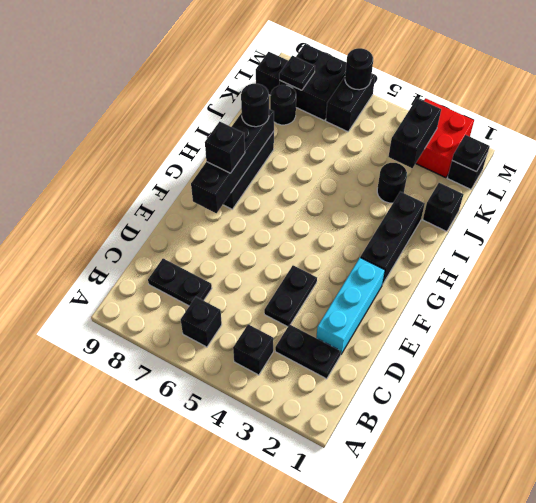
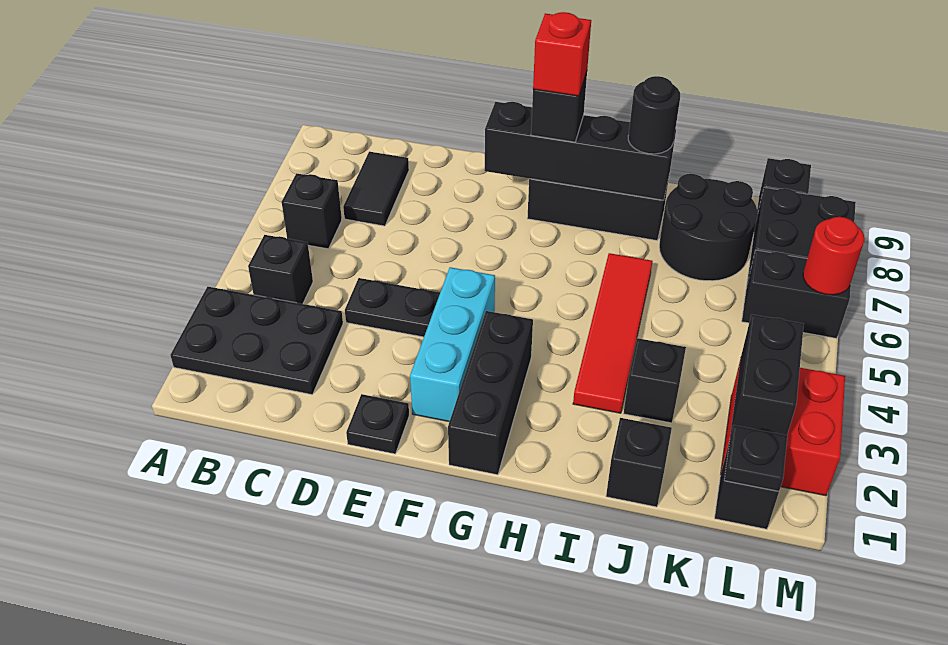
black 1x2 plate [275,325,341,379] -> black 2x3 plate [170,287,343,395]
black 1x2 plate [148,258,212,306] -> black 1x2 tile [343,152,409,226]
cyan 1x3 brick [316,258,385,354] -> cyan 1x3 brick turned to [410,267,495,422]
black 1x3 brick [360,192,425,285] -> black 1x3 brick turned to [448,311,533,475]
none -> red 1x1 brick [533,12,591,96]
none -> red 1x4 tile [573,253,652,413]
black 1x1 round brick [377,163,407,203] -> black 1x1 brick [623,338,686,423]
black 1x2 brick [388,98,441,168] -> black 1x2 brick turned to [730,314,804,436]
black 1x1 round brick [270,85,296,125] -> black 2x2 round brick [659,174,758,281]
black 1x1 plate [279,56,315,90] -> black 1x1 plate moved to [346,394,409,454]
black 1x1 round brick [345,48,373,90] -> red 1x1 round brick [803,217,865,295]

